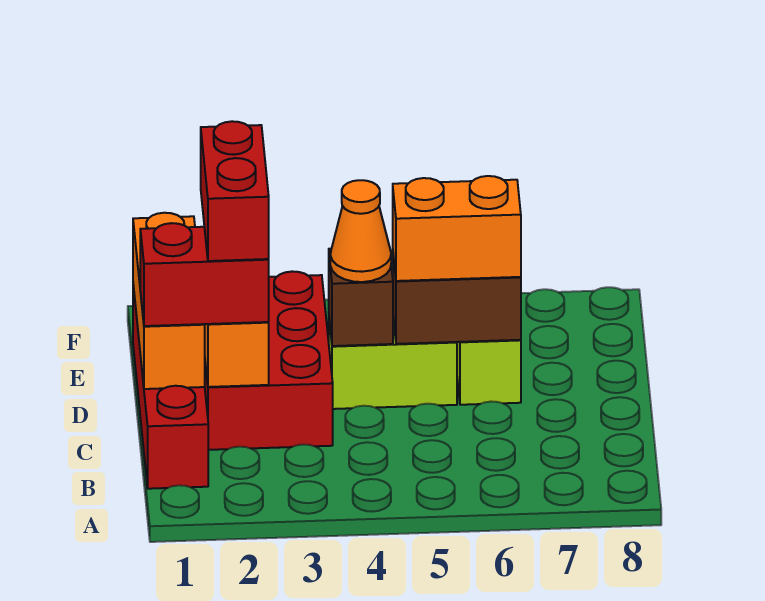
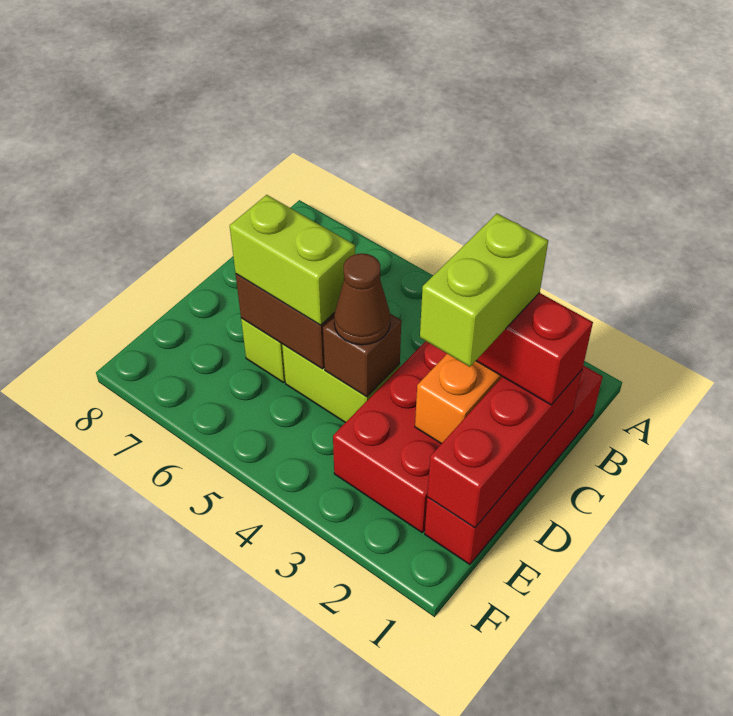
orange 1x3 brick [133,213,205,389] -> red 1x3 brick [427,370,582,528]
red 1x2 brick [201,121,269,261] -> lime 1x2 brick [420,214,548,367]
orange 1x1 cone [330,180,391,282] -> brown 1x1 cone [334,253,390,345]
orange 1x2 brick [393,176,521,281] -> lime 1x2 brick [230,195,355,325]

